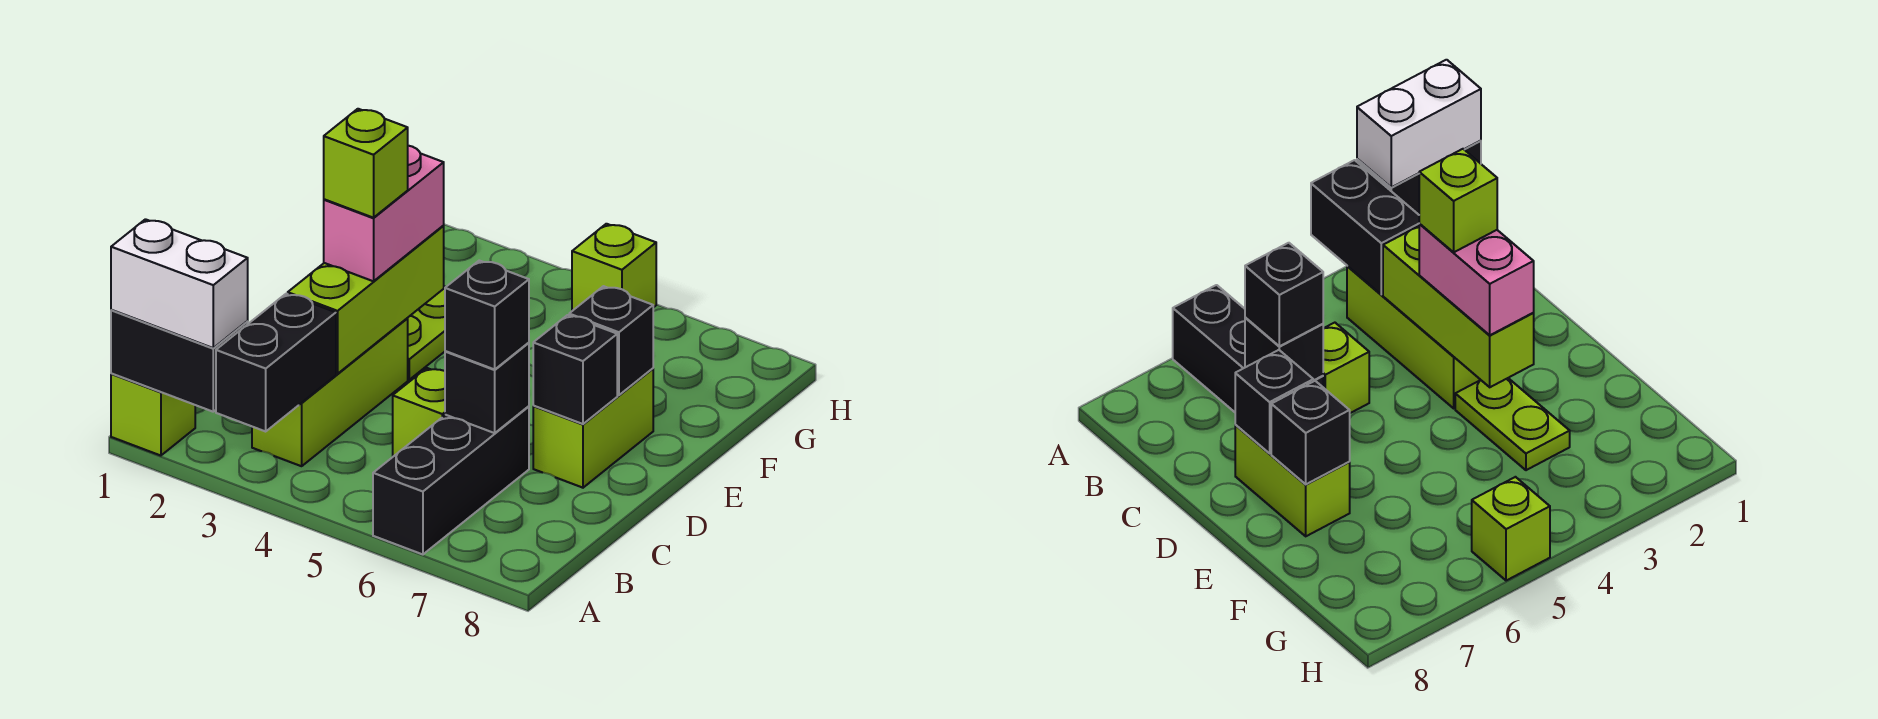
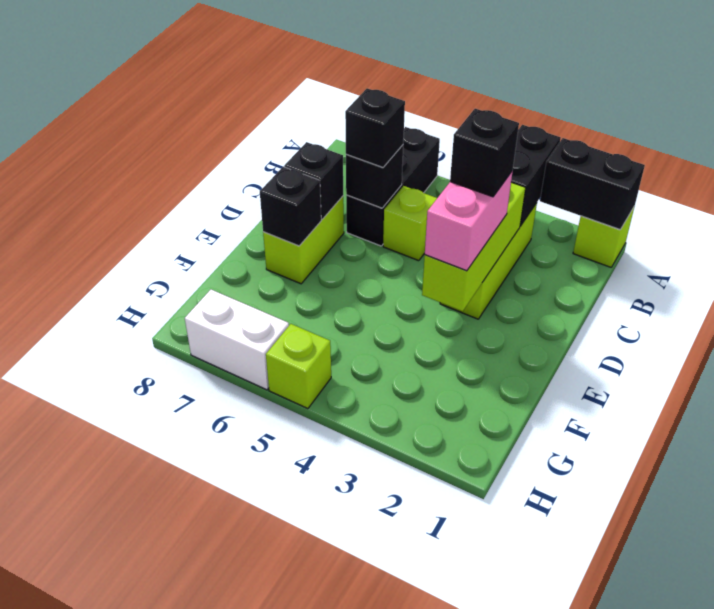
white 1x2 brick [111,219,248,348] -> white 1x2 brick moved to [185,290,289,390]
lime 1x1 brick [324,109,408,218] -> black 1x1 brick [450,109,519,197]
lime 1x2 plate [407,286,445,380] -> none

